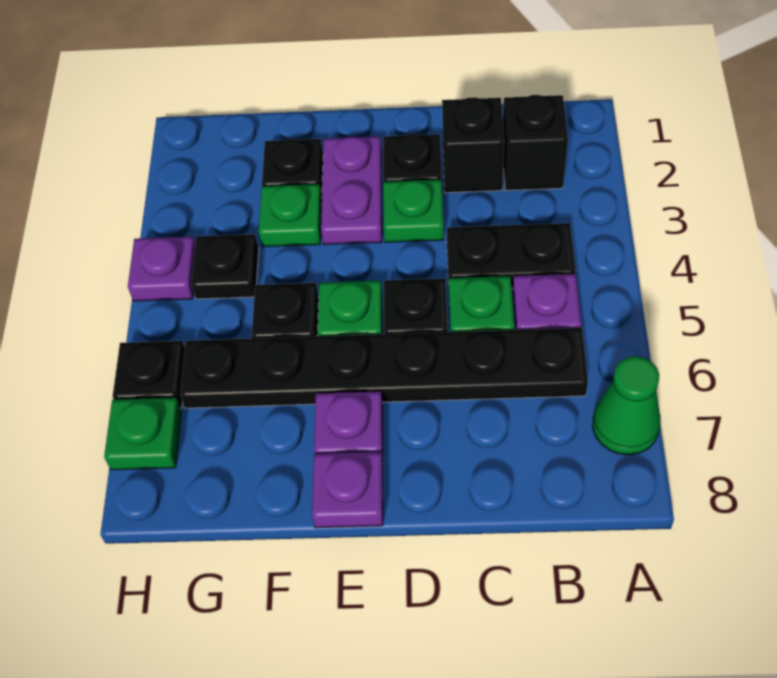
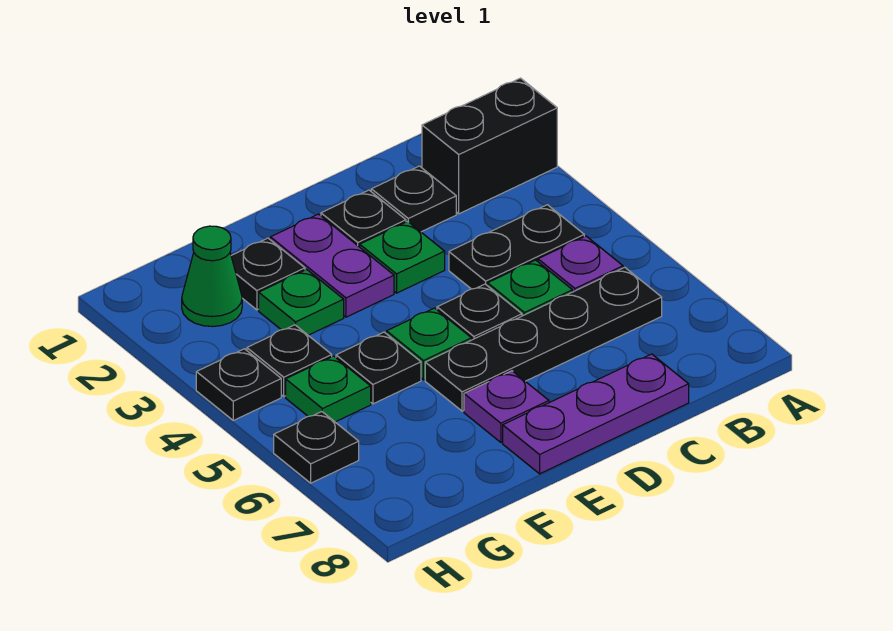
green 1x1 cone [593,356,660,455] -> green 1x1 cone moved to [182,226,242,327]
black 1x1 brick [503,95,568,190] -> black 1x2 brick [422,78,557,214]
black 1x6 plate [180,328,588,408] -> black 1x4 plate [425,267,662,411]
black 1x1 brick [442,97,504,193] -> black 1x1 plate [371,166,456,232]
purple 1x1 plate [312,452,383,528] -> purple 1x3 plate [503,354,689,474]
purple 1x1 plate [128,237,195,301] -> black 1x1 plate [196,349,281,420]
green 1x1 plate [104,398,181,470] -> green 1x1 plate moved to [286,356,371,422]

